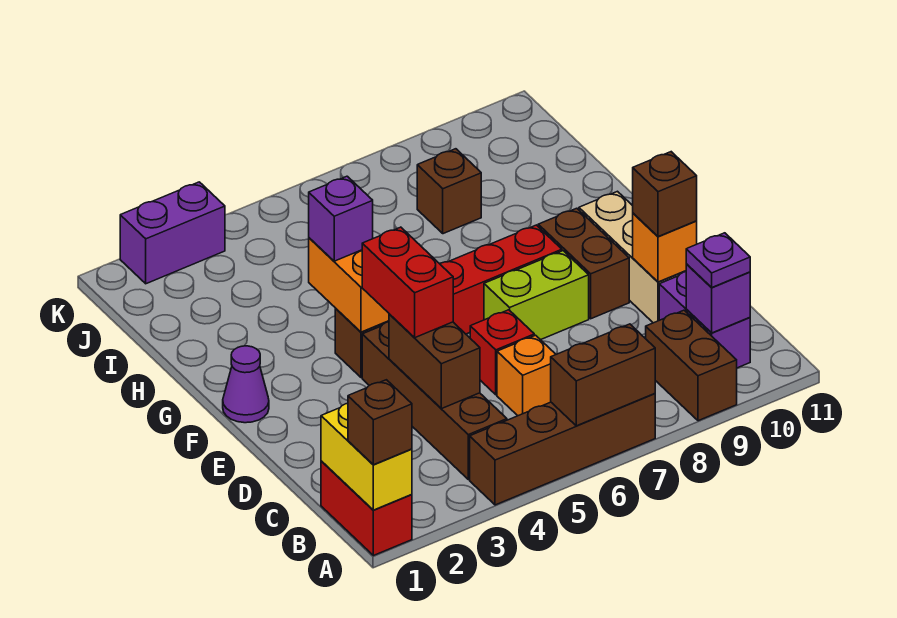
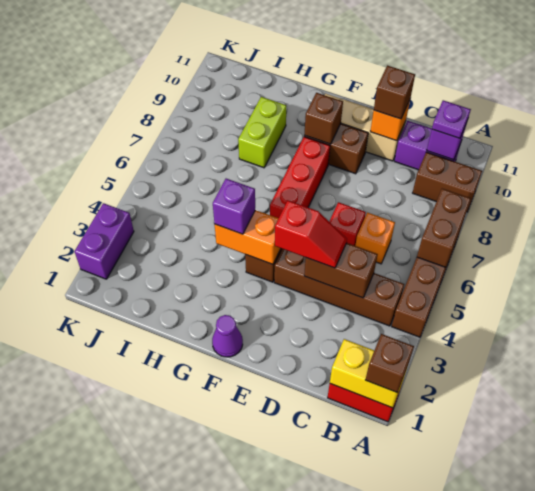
red 1x2 brick [362,227,453,338] -> red 1x2 slope [275,201,347,268]
lime 1x2 brick [484,251,589,340] -> lime 1x2 brick moved to [238,97,286,168]
brown 1x1 brick [417,149,481,234] -> brown 1x1 brick moved to [304,93,343,144]

